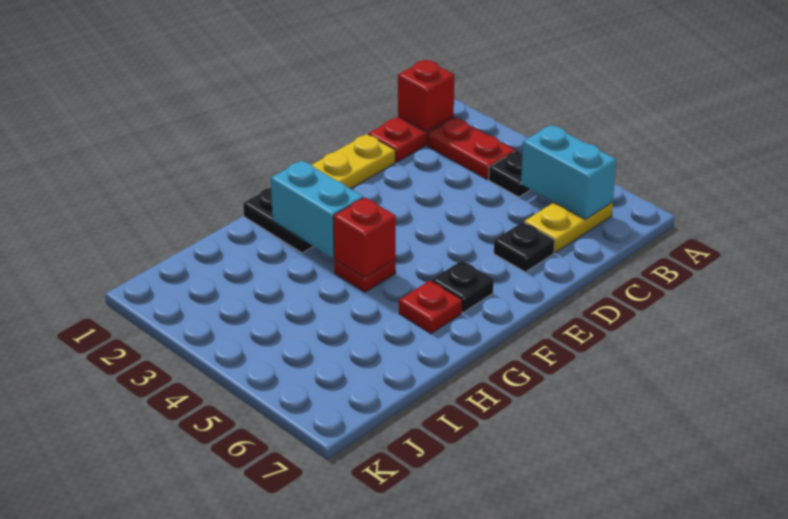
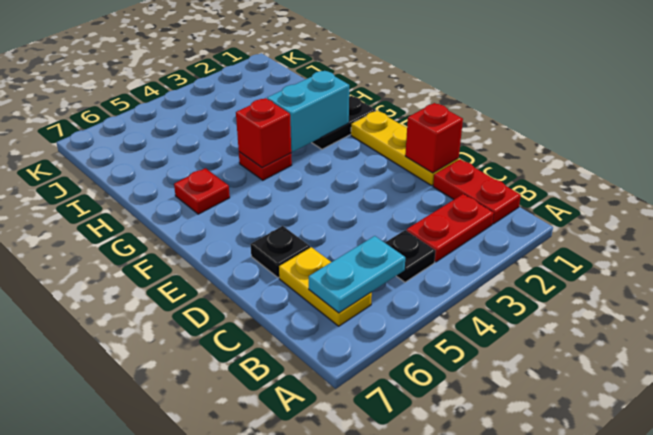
red 1x1 brick [398,60,454,132] -> red 1x1 brick moved to [405,103,463,173]
cyan 1x2 brick [521,125,616,219] -> cyan 1x2 plate [309,236,405,313]
black 1x1 plate [432,261,494,312] -> none

